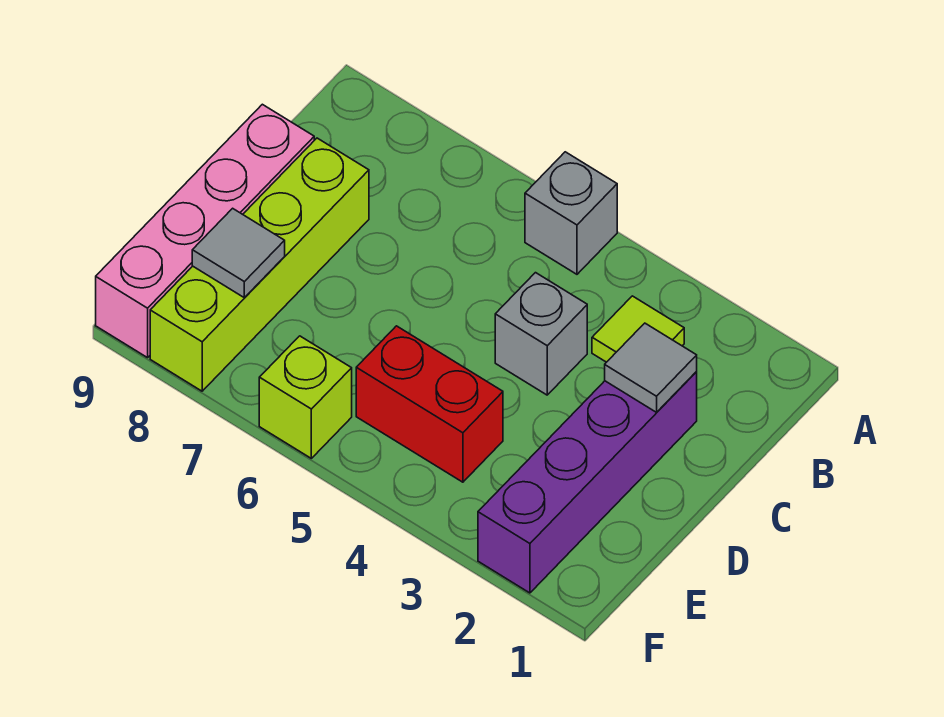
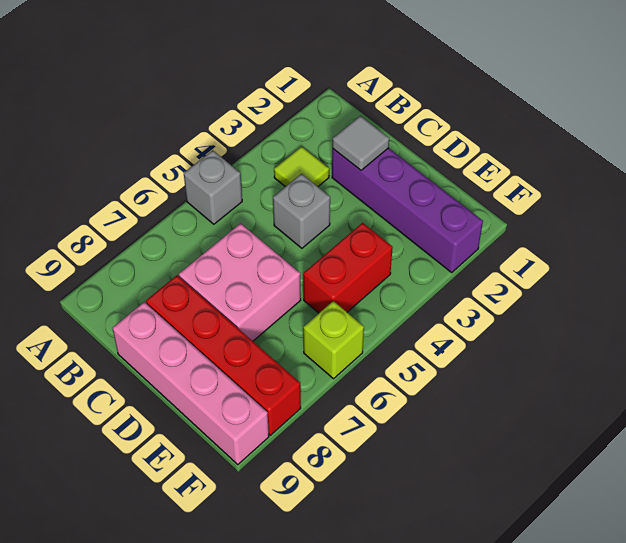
none -> pink 2x2 brick [179,223,301,341]
lime 1x4 brick [150,138,369,391] -> red 1x4 brick [146,275,301,435]
grey 1x1 tile [192,208,285,297] -> none

